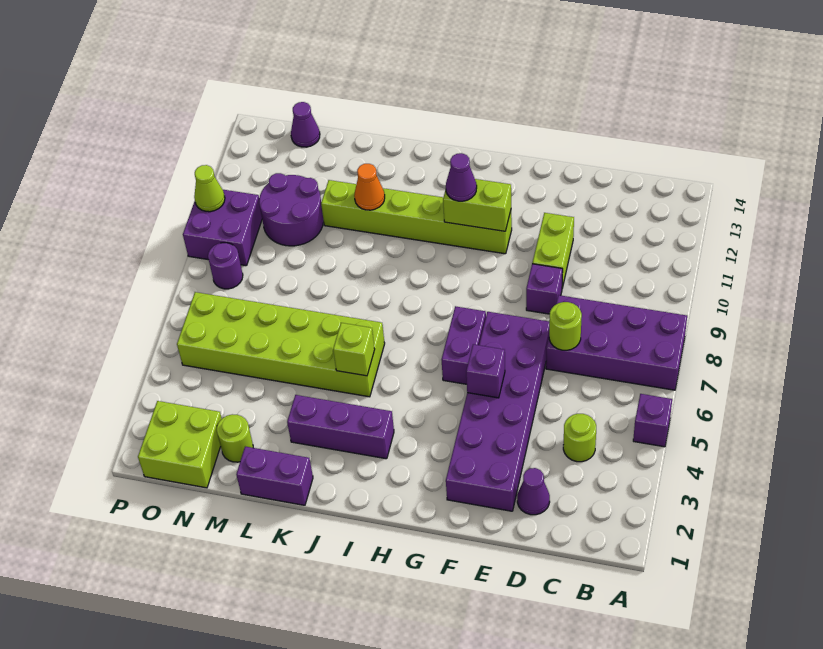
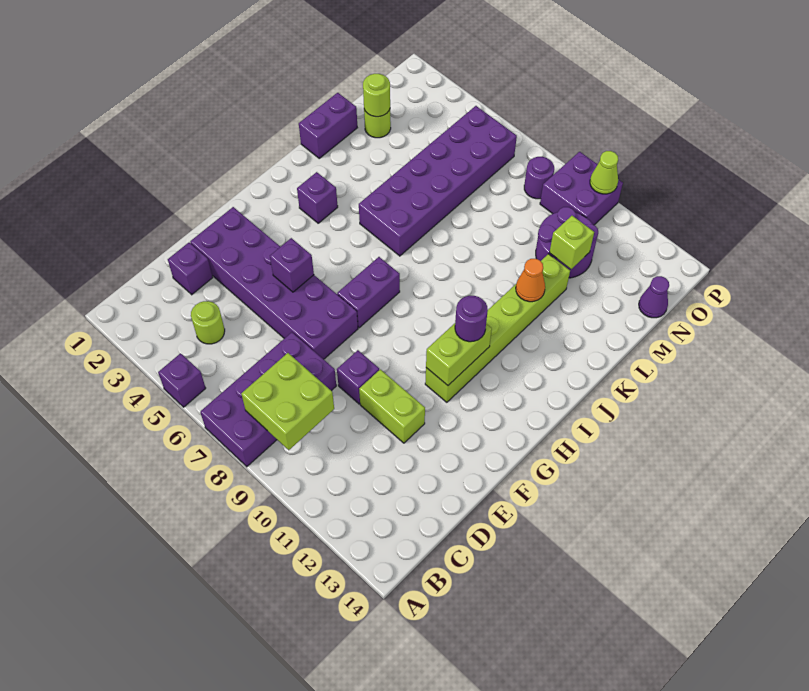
purple 1x1 cone [517,468,550,515] -> purple 1x1 brick [168,243,213,295]
lime 1x1 round brick [549,302,582,350] -> lime 1x1 round brick moved to [363,74,390,117]
purple 1x2 brick [441,306,486,384] -> purple 1x2 brick turned to [337,257,400,328]
purple 1x1 cone [446,153,477,201] -> purple 1x1 round brick [455,296,488,342]
purple 1x3 brick [287,395,394,459] -> purple 1x1 brick [297,172,338,223]
lime 2x6 brick [177,292,385,397] -> purple 2x6 brick [359,106,517,256]
lime 1x1 brick [333,323,375,376] -> lime 1x1 brick moved to [549,216,594,269]
lime 2x2 brick [138,401,222,488] -> lime 2x2 brick moved to [241,353,334,450]

